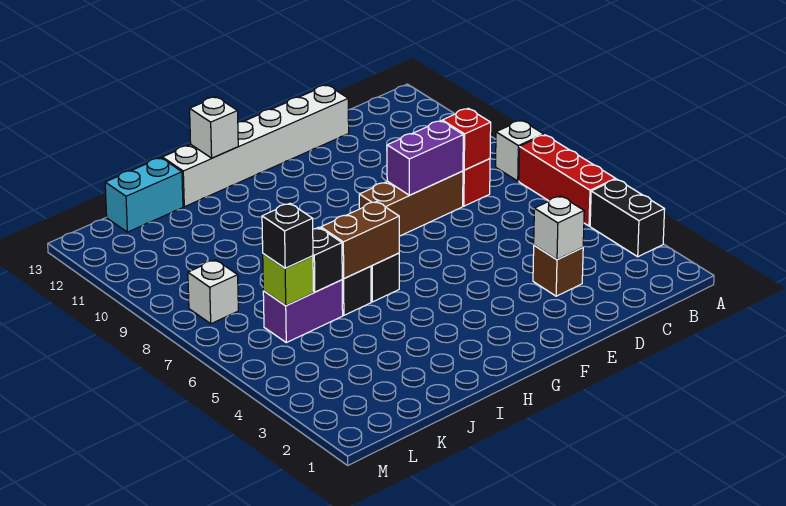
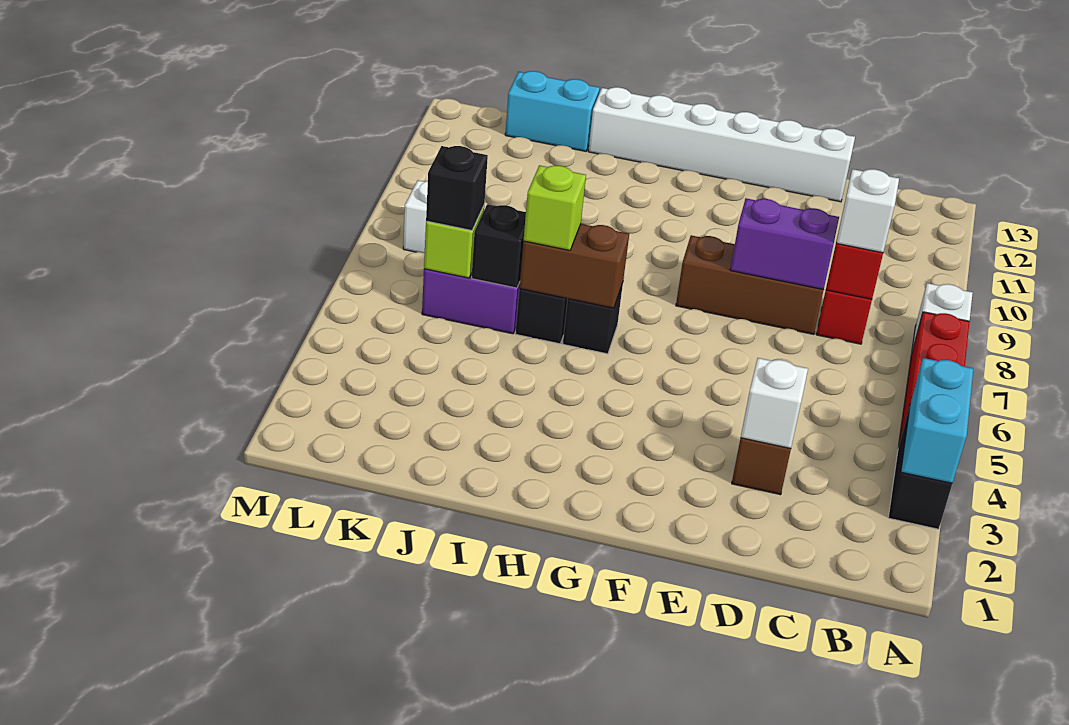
none -> cyan 1x2 brick [901,358,973,483]
white 1x1 brick [190,97,238,158] -> white 1x1 brick moved to [836,169,899,253]
none -> lime 1x1 brick [523,165,586,250]

